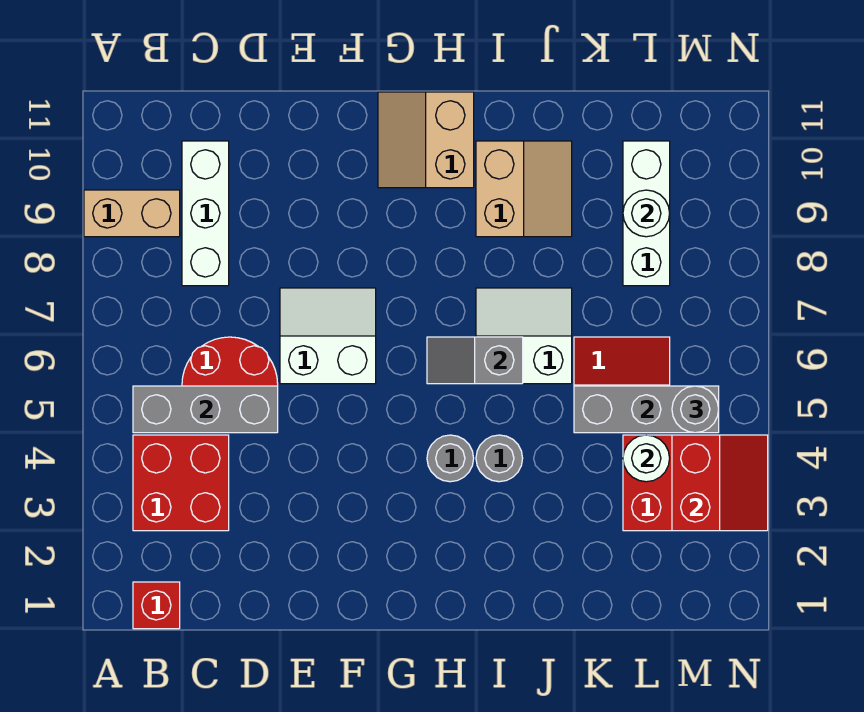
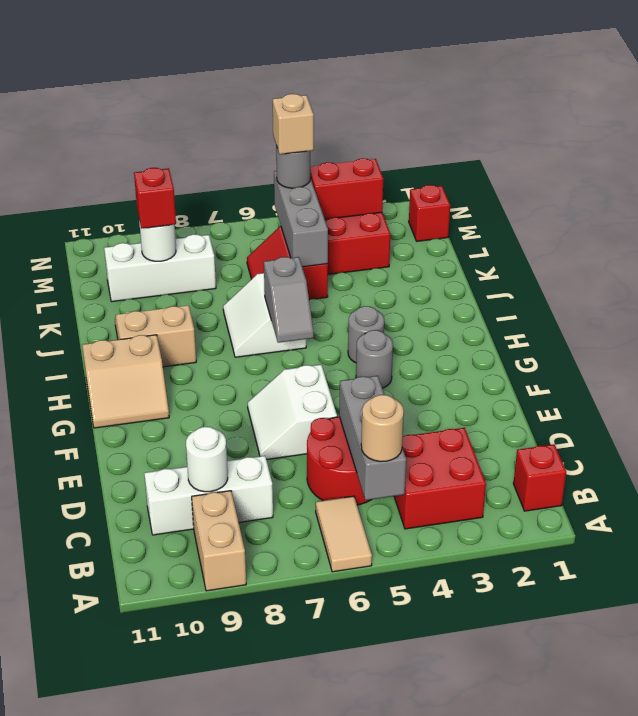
none -> tan 1x2 tile [316,496,372,572]
none -> tan 1x1 round brick [361,395,404,462]
grey 1x1 round brick [476,435,523,482] -> grey 1x1 round brick moved to [356,330,393,388]
white 1x1 round brick [623,435,670,482] -> white 1x1 round brick moved to [186,427,228,492]
none -> red 1x1 brick [134,168,176,228]
none -> red 1x1 brick [409,185,450,241]
none -> tan 1x1 brick [273,94,314,154]

